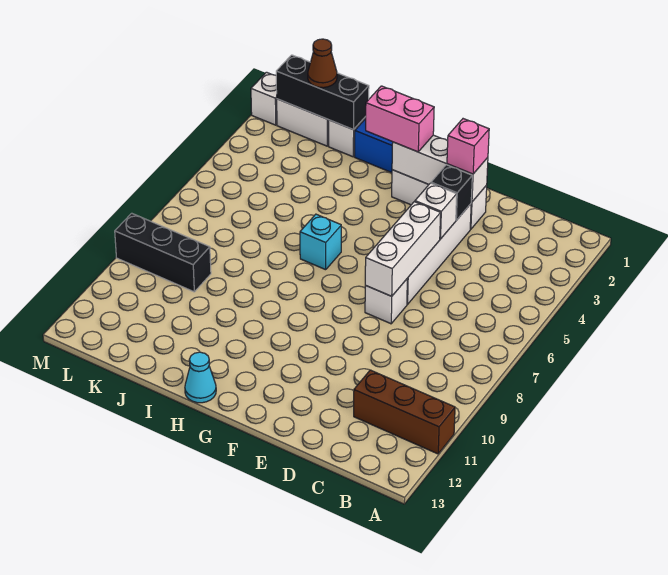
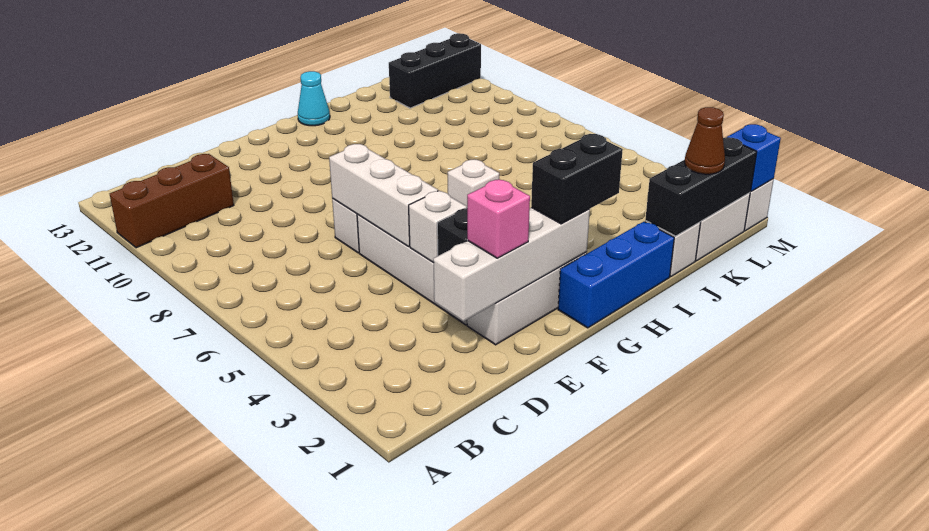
white 1x3 brick [392,135,488,202] -> white 1x4 brick [433,208,590,321]
pink 1x2 brick [366,86,434,152] -> black 1x2 brick [531,134,623,224]
cyan 1x1 brick [300,214,341,270] -> white 1x1 brick [448,160,499,207]
black 1x3 brick [115,213,211,292] -> black 1x3 brick moved to [389,33,481,108]
none -> blue 1x1 brick [727,124,781,191]

